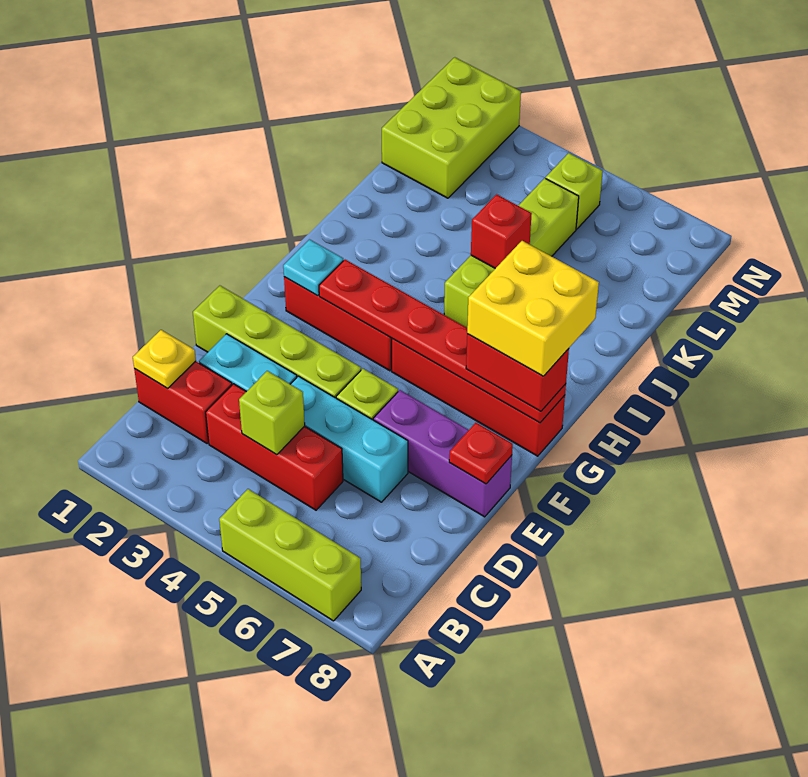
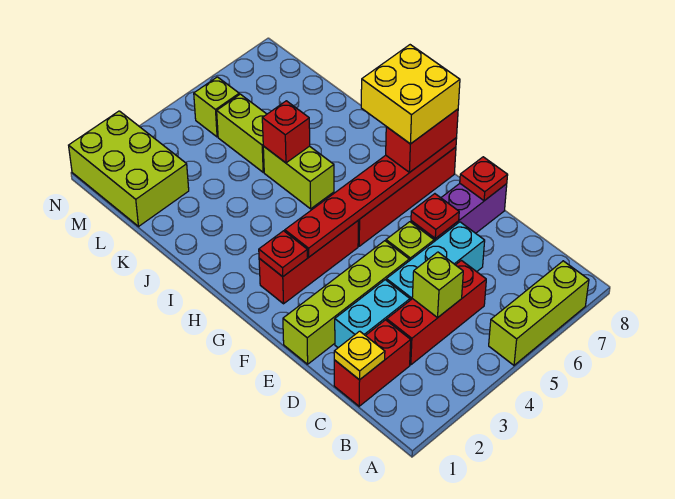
none -> red 1x1 plate [411,194,459,239]
cyan 1x1 plate [283,240,343,296] -> red 1x1 plate [259,231,308,277]

